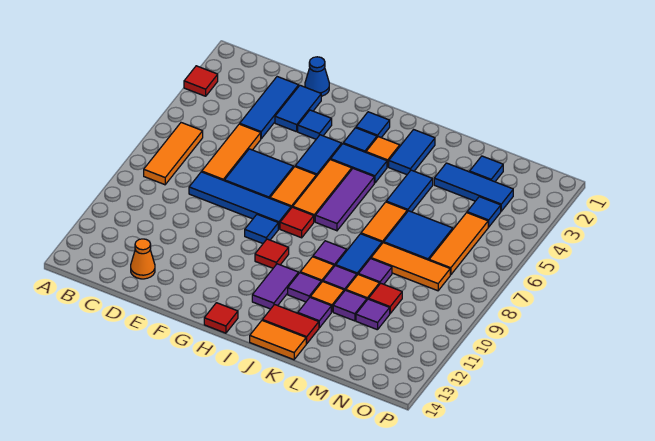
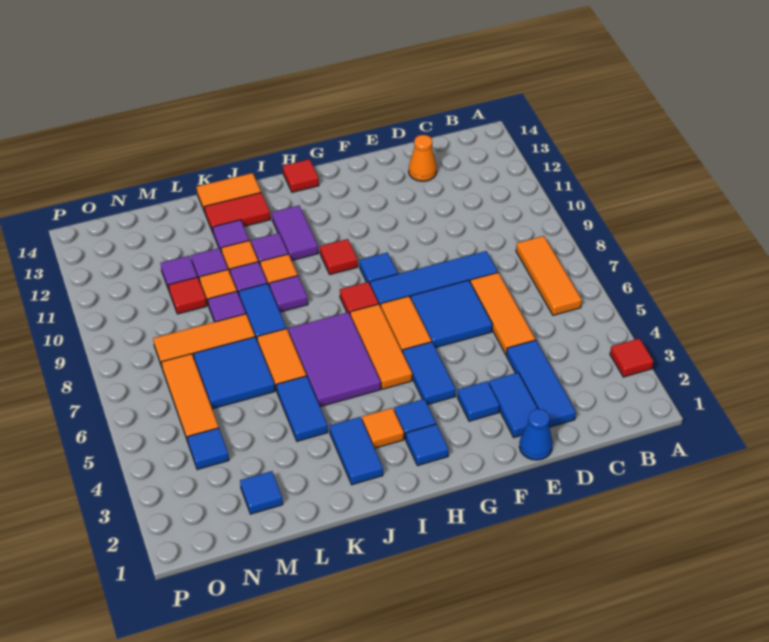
blue 1x2 tile [331,144,387,183] -> none
purple 1x3 tile [315,169,374,231] -> purple 2x3 tile [288,312,381,407]
blue 1x3 tile [434,163,513,211] -> none

